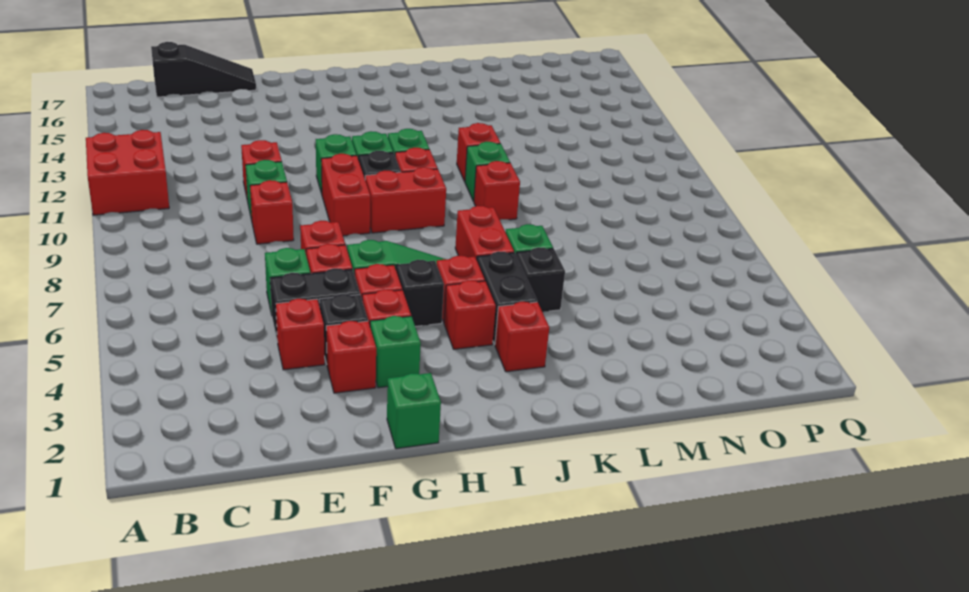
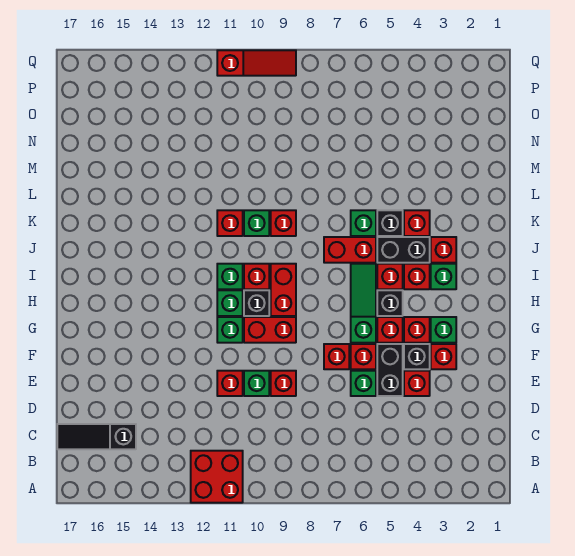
black 1x3 slope [151,42,256,97] -> black 1x3 slope turned to [57,424,136,449]
green 1x1 brick [387,373,441,449] -> green 1x1 brick moved to [431,264,456,289]
none -> red 1x1 brick [404,210,430,236]
none -> red 1x3 slope [217,50,296,76]

